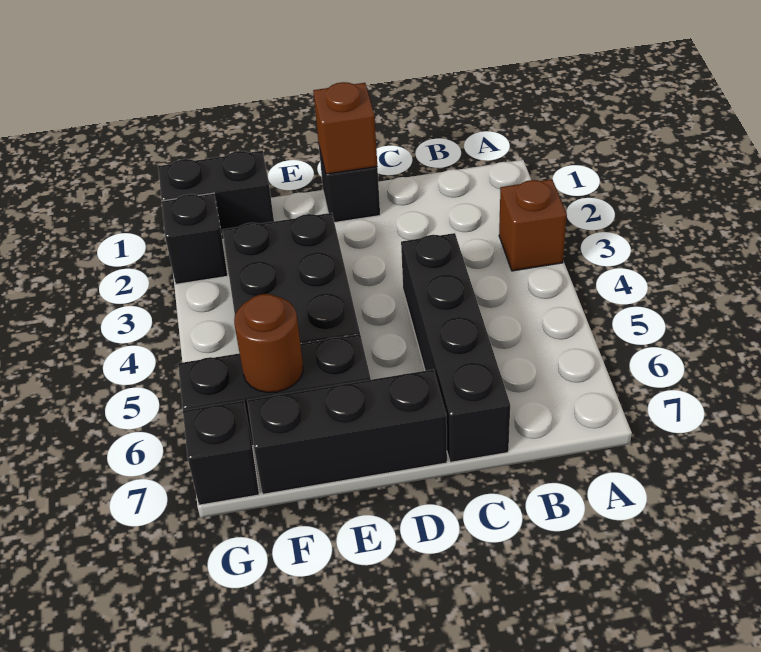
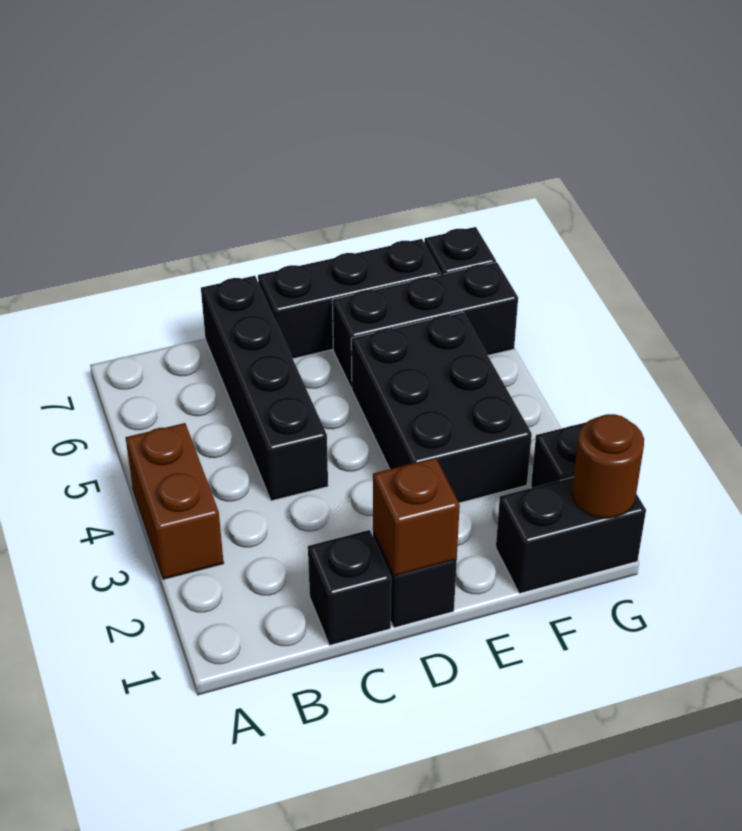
brown 1x1 brick [499,179,567,271] -> brown 1x2 brick [125,423,224,579]
none -> black 1x1 brick [308,530,391,645]
brown 1x1 round brick [234,294,303,393] -> brown 1x1 round brick moved to [572,414,644,518]

